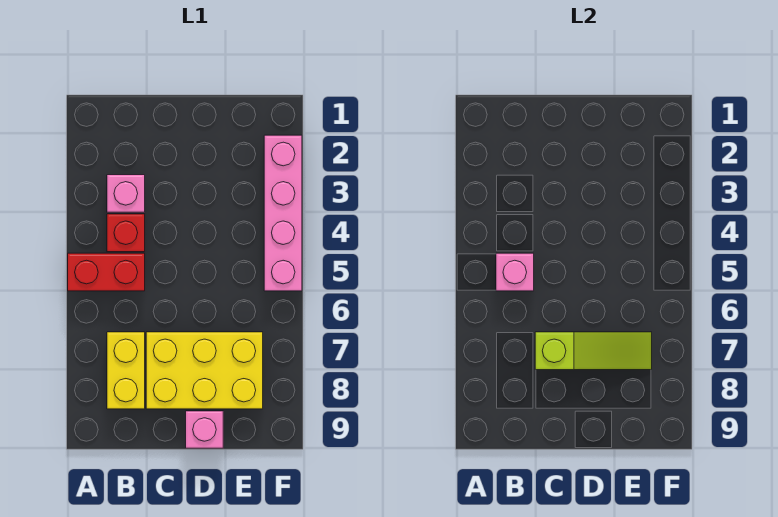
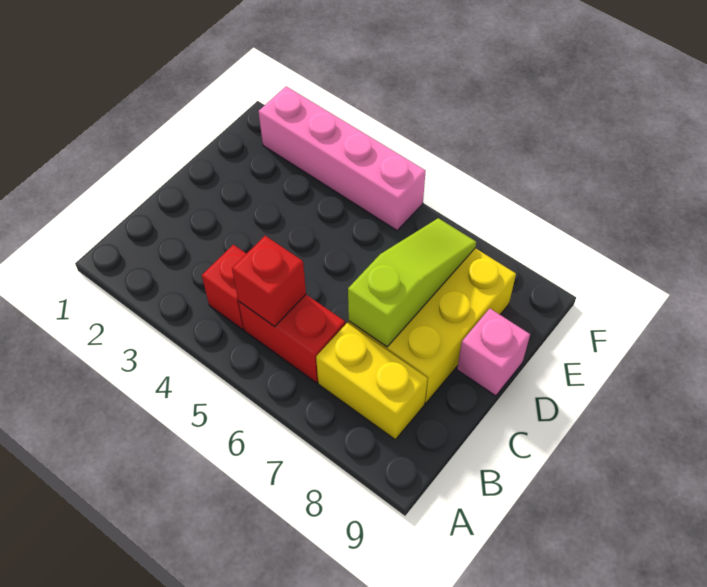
red 1x2 brick [68,253,145,291] -> red 1x2 brick turned to [239,295,345,383]
pink 1x1 brick [107,175,145,212] -> none
pink 1x1 brick [496,253,534,291] -> red 1x1 brick [232,236,306,327]

